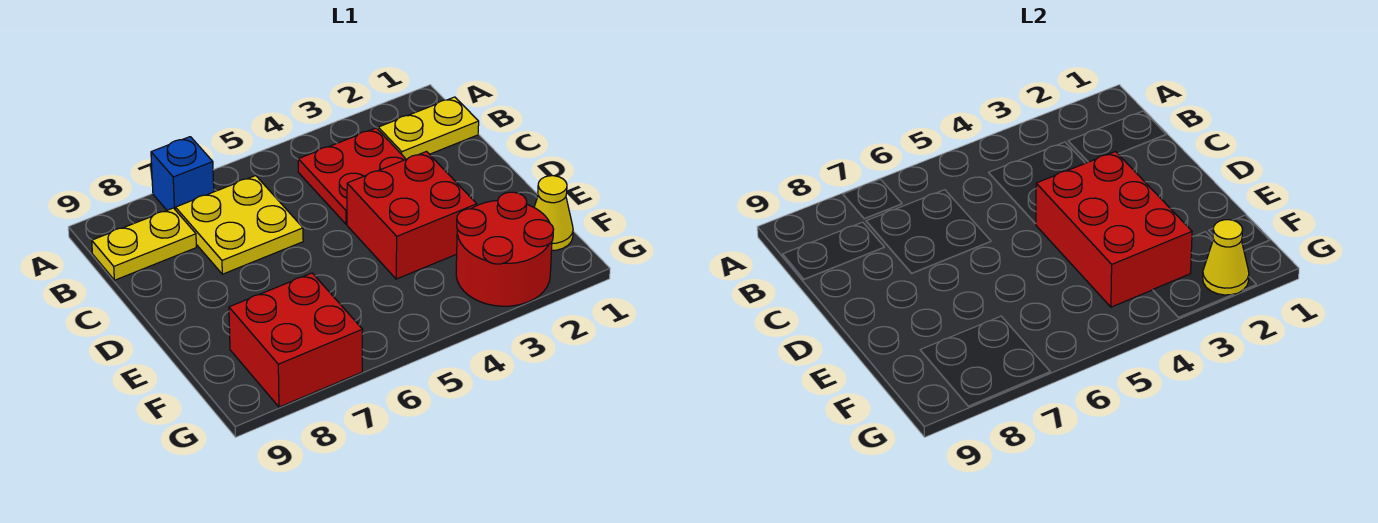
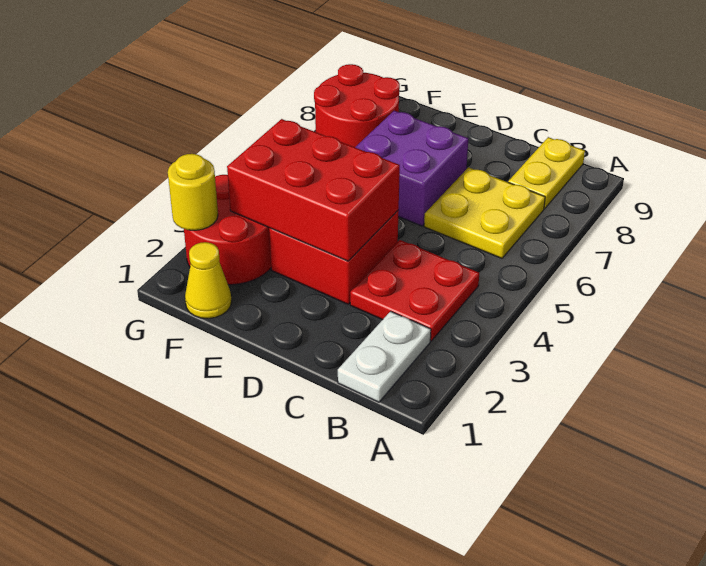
blue 1x1 brick [151,137,214,210] -> none
yellow 1x2 plate [378,97,479,159] -> white 1x2 plate [338,311,431,402]
none -> purple 2x2 brick [355,111,468,226]
red 2x2 brick [229,273,363,407] -> red 2x2 round brick [314,64,400,147]
yellow 1x1 cone [1203,220,1249,295] -> yellow 1x1 round brick [168,154,218,230]

